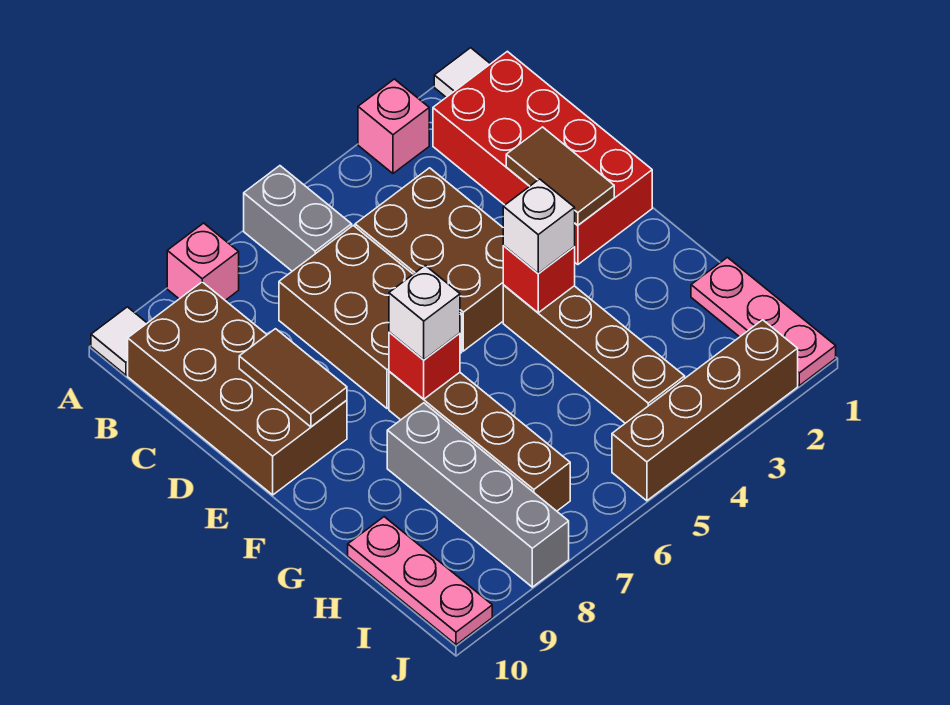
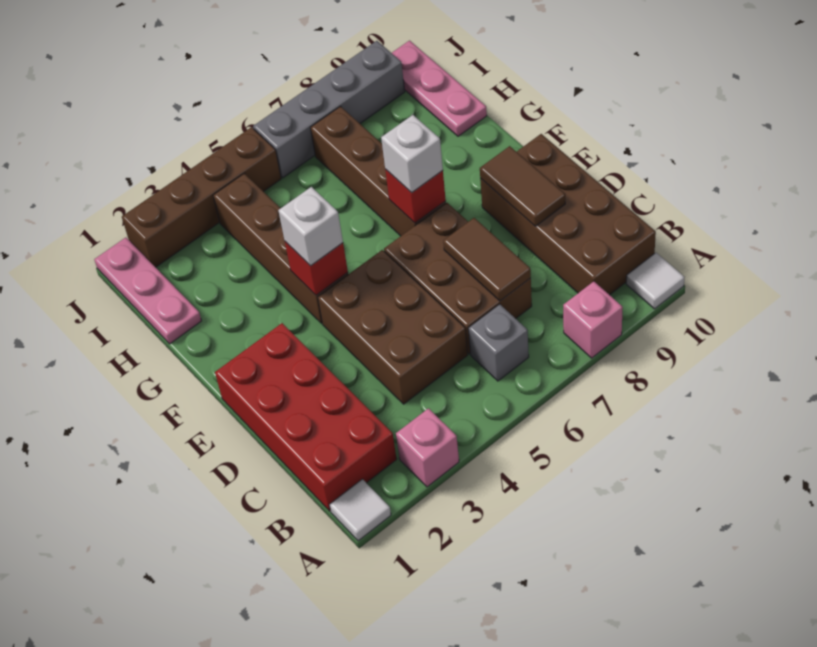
grey 1x2 brick [244,166,352,271] -> grey 1x1 brick [468,304,529,381]
brown 1x2 tile [506,127,614,225] -> brown 1x2 tile moved to [443,218,531,301]
grey 1x4 brick [387,403,569,587] -> grey 1x4 brick turned to [253,41,405,178]

